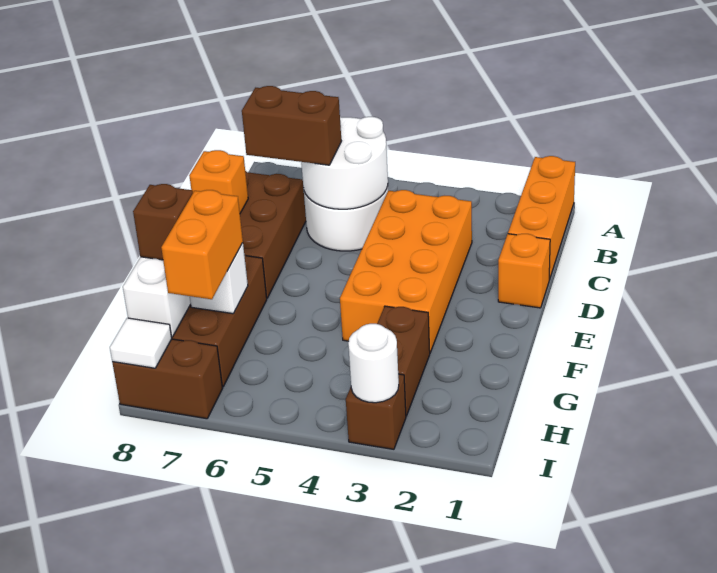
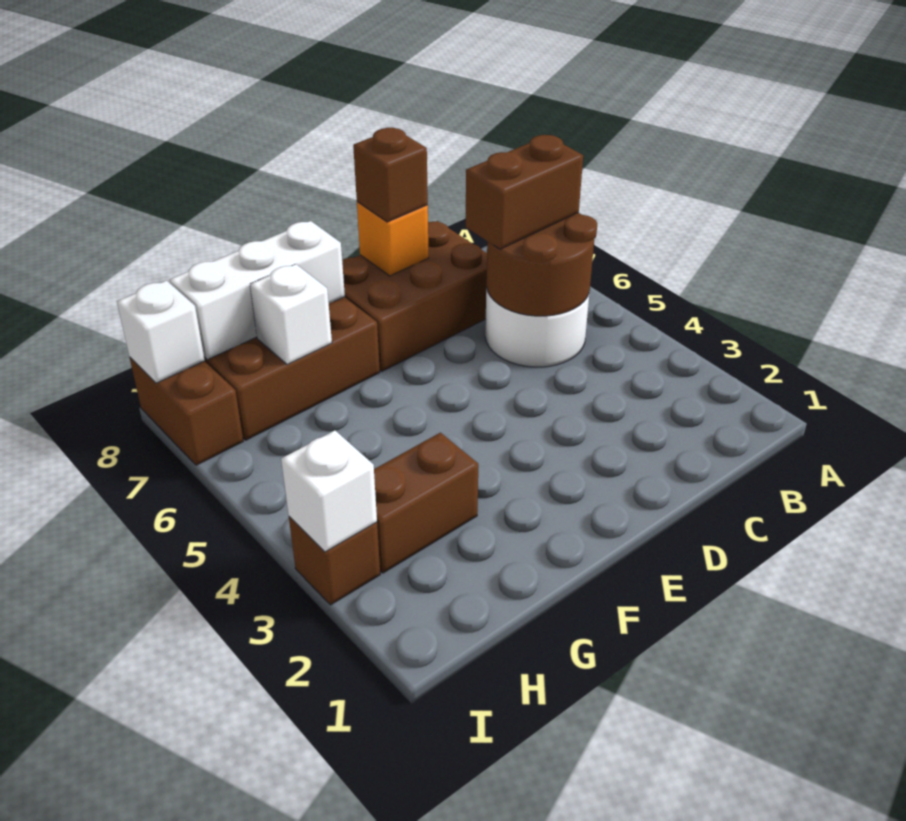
orange 1x3 brick [508,156,575,280] -> none
white 2x2 round brick [301,117,388,209] -> brown 2x2 round brick [486,213,597,316]
orange 2x4 brick [340,190,472,353] -> none
brown 1x2 brick [242,86,341,165] -> brown 1x2 brick turned to [466,135,583,249]
orange 1x1 brick [498,234,550,308] -> none
orange 1x2 brick [161,190,243,299] -> none
brown 1x1 brick [133,184,193,260] -> brown 1x1 brick moved to [353,128,428,222]
white 1x1 round brick [348,324,399,403] -> white 1x1 brick [281,431,377,552]
white 1x1 tile [110,318,172,368] -> white 1x1 brick [117,281,205,383]

